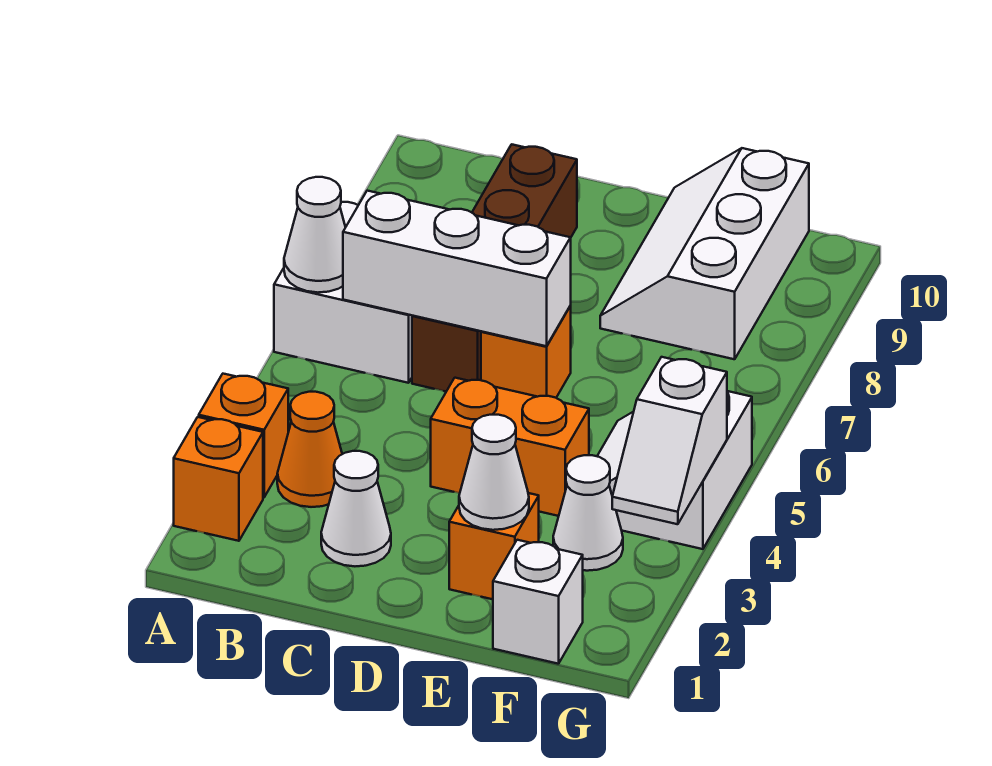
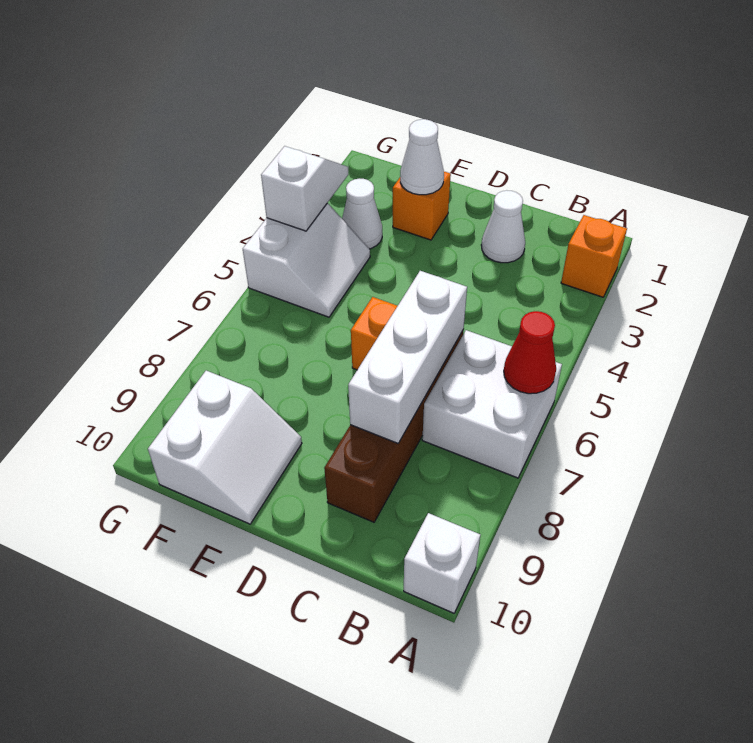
orange 1x1 brick [199,374,288,497] -> none
white 1x1 cone [284,177,346,293] -> red 1x1 cone [504,311,556,394]
orange 1x1 cone [277,392,342,507] -> none
white 1x3 brick [343,191,571,346] -> white 1x3 brick turned to [348,271,467,443]
orange 1x2 brick [431,378,589,516] -> none
white 2x3 slope [600,148,809,359] -> white 2x2 slope [148,371,302,524]
white 1x1 brick [493,540,583,664] -> white 1x1 brick moved to [404,513,480,613]

